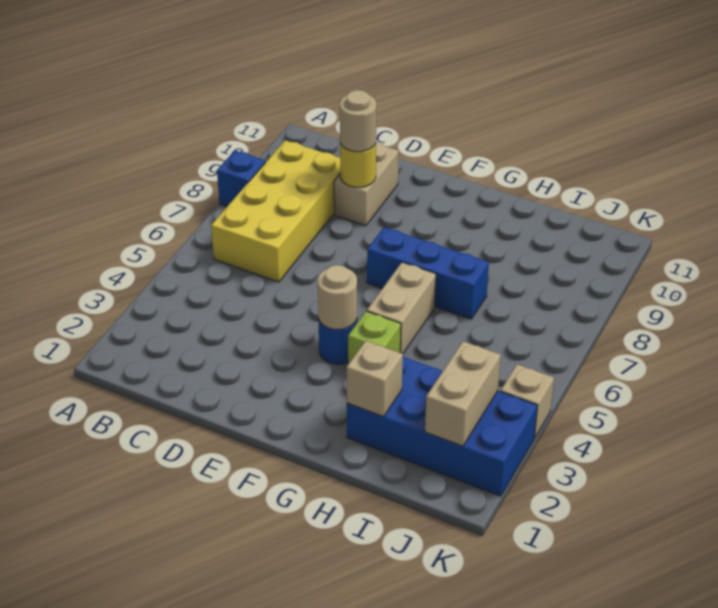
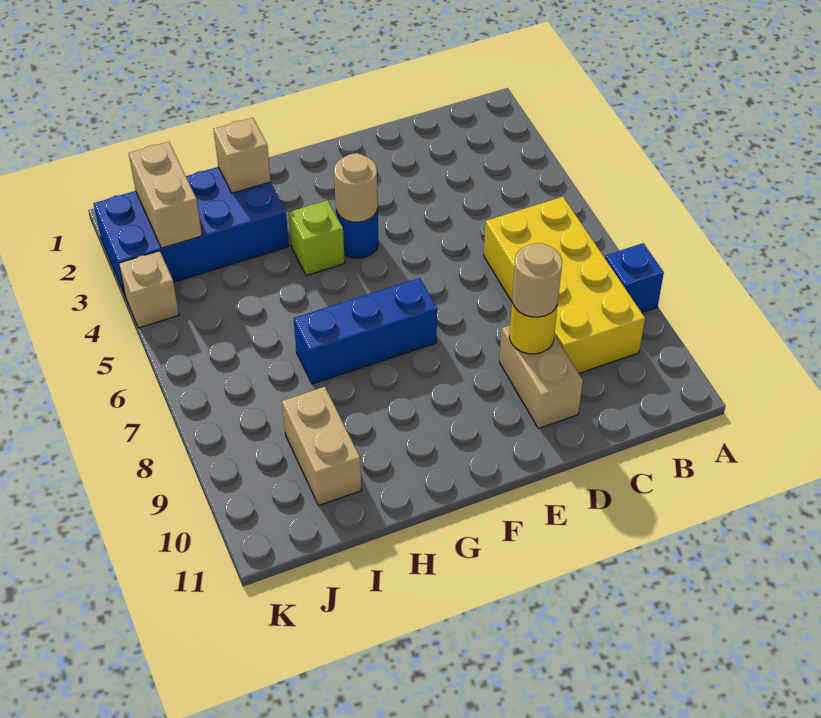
tan 1x2 brick [367,262,436,354] -> tan 1x2 brick moved to [282,387,361,506]

